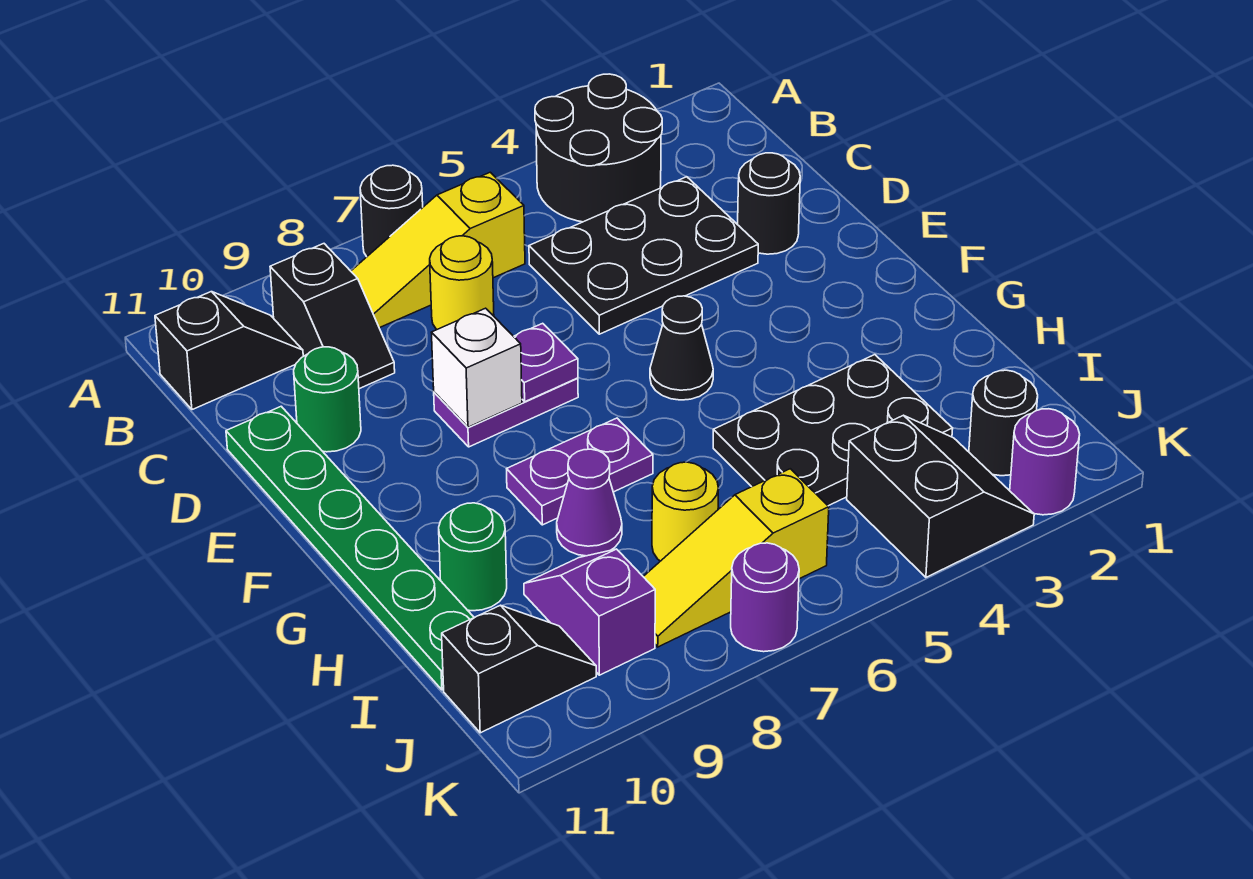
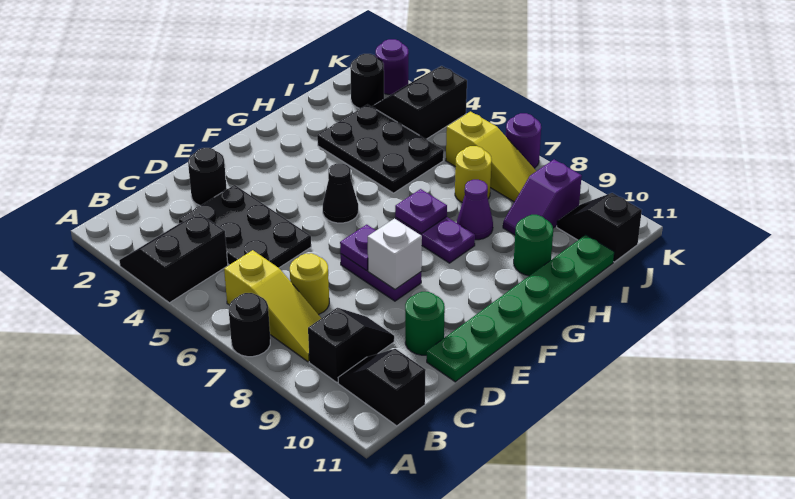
black 2x2 round brick [535,74,662,222] -> black 2x2 slope [119,213,228,303]
none -> purple 1x1 plate [395,189,447,234]

